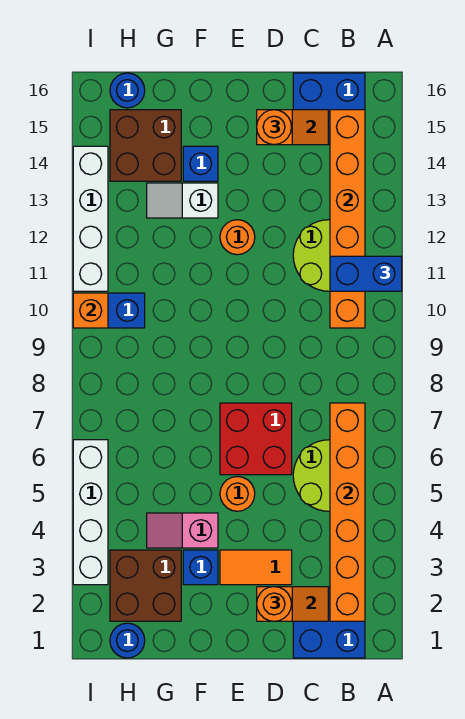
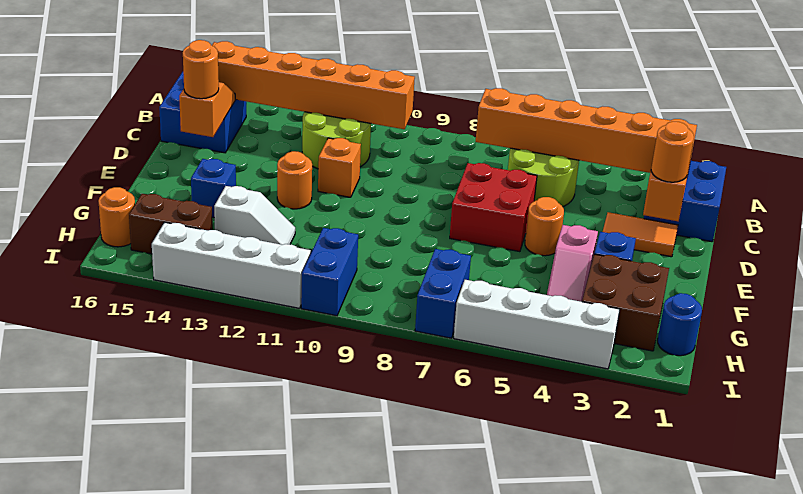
blue 1x2 brick [330,256,402,291] -> blue 1x2 brick moved to [415,249,471,338]
orange 1x2 tile [220,550,292,585] -> orange 1x2 tile turned to [603,212,678,257]
white 1x2 slope [147,183,218,218] -> white 1x2 slope turned to [214,186,295,245]
brown 2x2 brick [110,110,181,181] -> brown 1x2 brick [129,194,212,254]
blue 1x1 round brick [110,73,145,108] -> orange 1x1 round brick [98,187,135,247]
orange 1x1 brick [73,293,108,328] -> orange 1x1 brick moved to [318,138,361,197]

